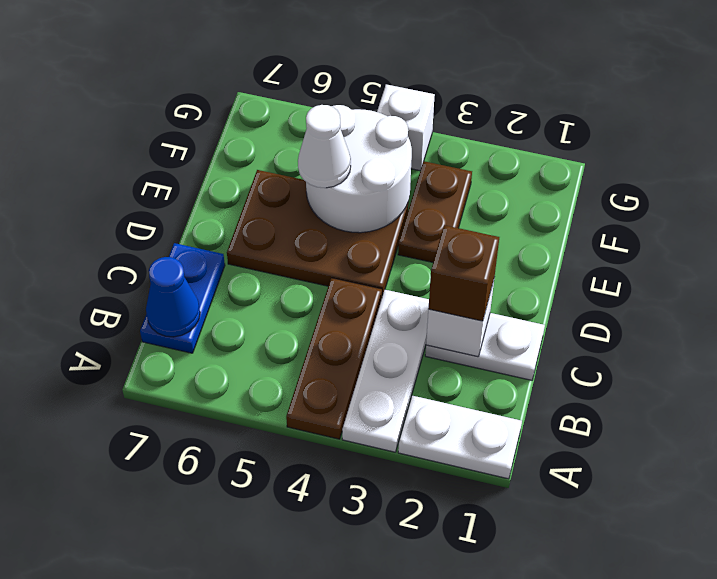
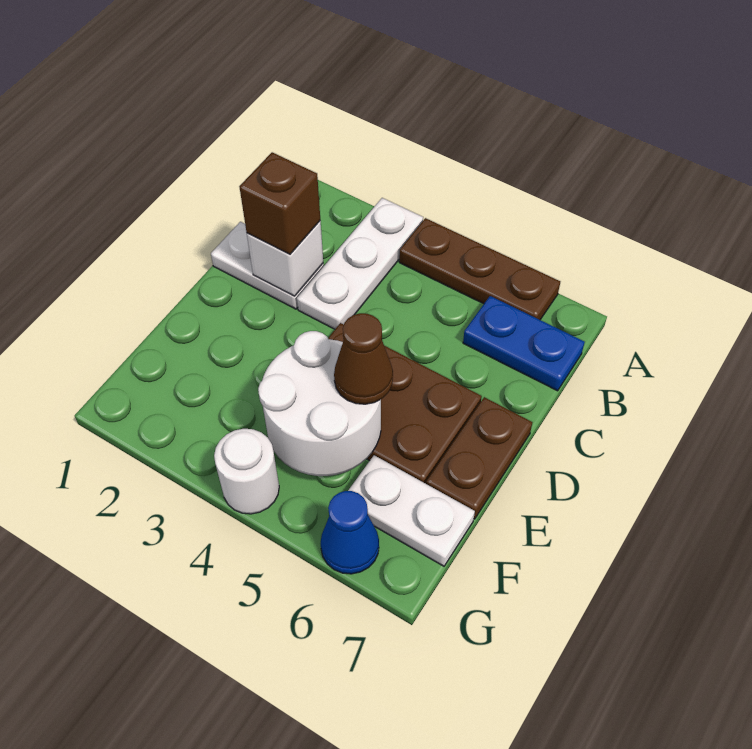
white 1x2 plate [398,396,522,479] -> white 1x2 plate moved to [348,455,475,566]
brown 1x3 plate [286,278,382,439] -> brown 1x3 plate turned to [399,218,560,320]
blue 1x2 plate [140,243,225,353] -> blue 1x2 plate turned to [463,296,585,391]
blue 1x1 cone [146,257,200,337] -> blue 1x1 cone moved to [321,491,379,574]
brown 1x2 plate [398,161,472,262] -> brown 1x2 plate moved to [426,397,532,519]
white 1x1 cone [298,105,351,188] -> brown 1x1 cone [334,313,393,404]
white 1x1 brick [377,84,435,171] -> white 1x1 round brick [214,429,279,514]

